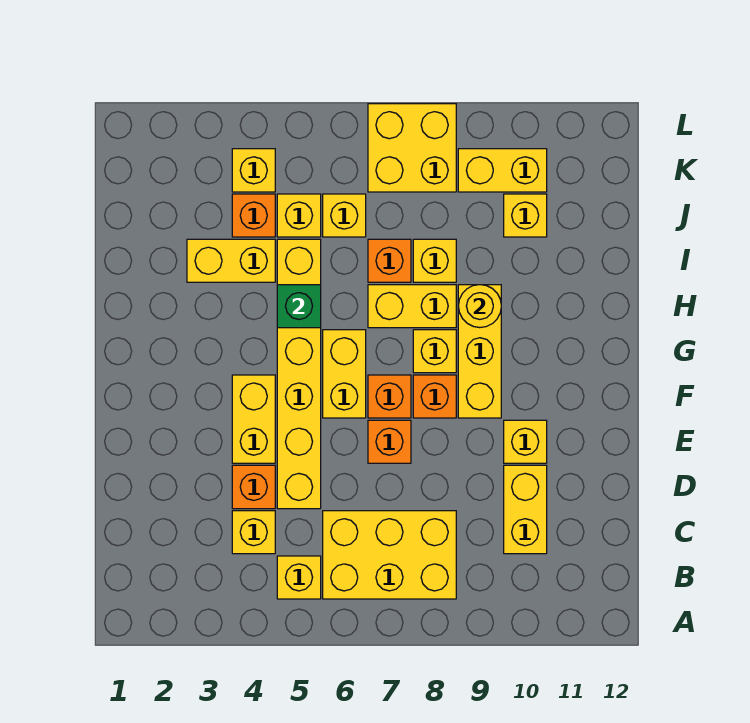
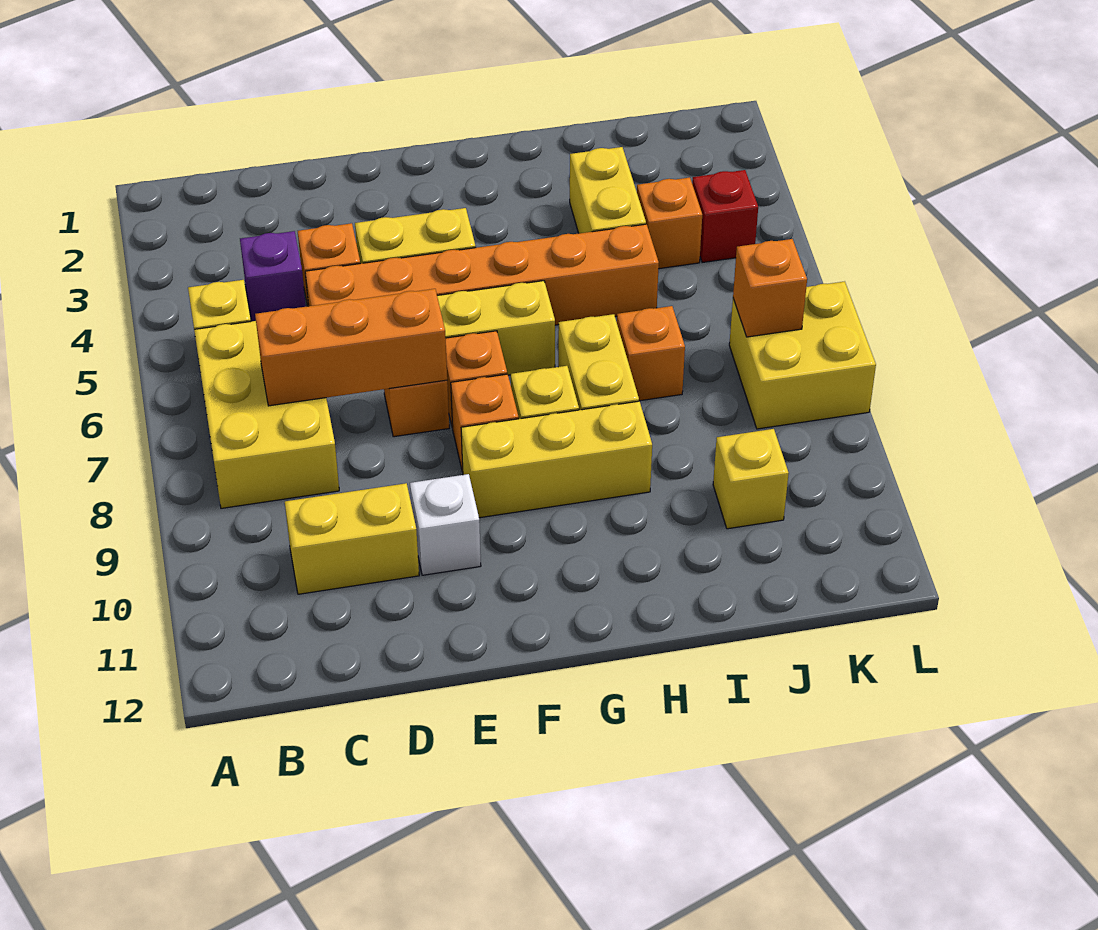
yellow 1x1 brick [232,511,275,554] -> purple 1x1 brick [240,231,306,321]
none -> orange 1x3 brick [255,289,447,406]
yellow 1x6 brick [277,239,321,509] -> orange 1x6 brick [305,224,659,325]
yellow 1x1 brick [504,420,547,463] -> white 1x1 brick [410,474,481,575]
green 1x1 brick [277,285,321,328] -> none
yellow 1x1 round brick [458,285,501,328] -> none
yellow 1x1 brick [413,239,456,282] -> none
yellow 1x1 brick [277,194,321,237] -> none
yellow 1x1 brick [323,194,366,237] -> none
yellow 1x1 brick [232,149,275,192] -> red 1x1 brick [692,170,758,263]
none -> orange 1x1 brick [733,239,807,337]
yellow 1x2 brick [458,149,547,192] -> none

